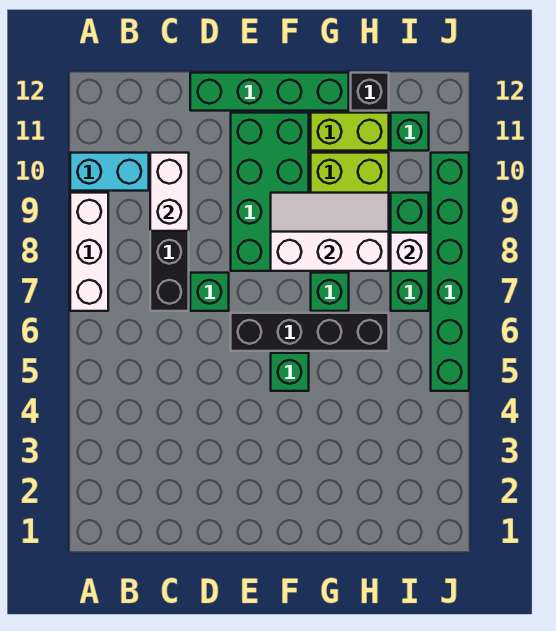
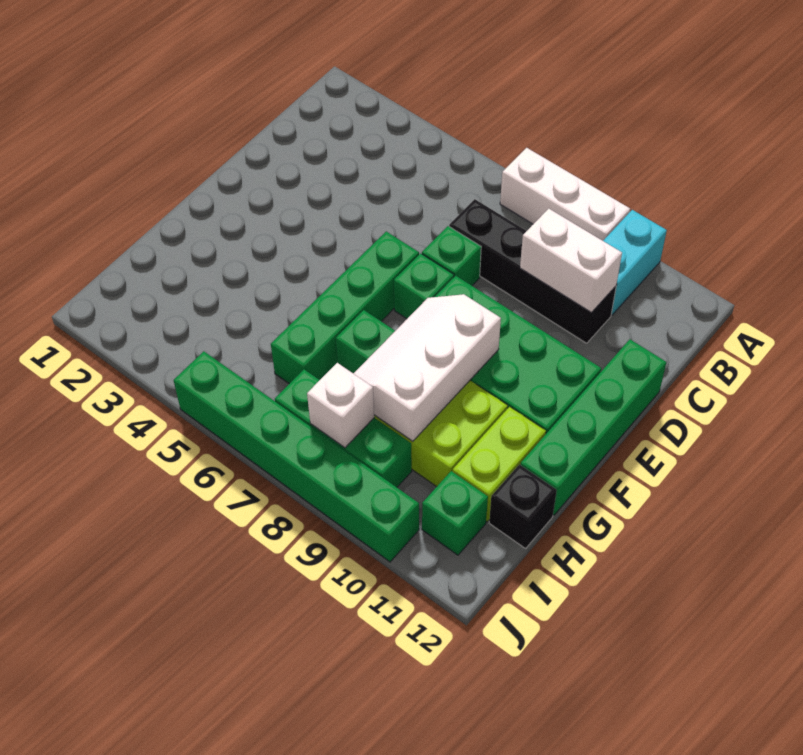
black 1x4 brick [231,313,389,351] -> green 1x4 brick [271,232,419,384]
green 1x1 brick [271,353,309,391] -> green 1x1 brick moved to [394,253,454,319]
white 2x3 slope [271,193,389,271] -> white 2x3 slope turned to [353,294,501,441]

